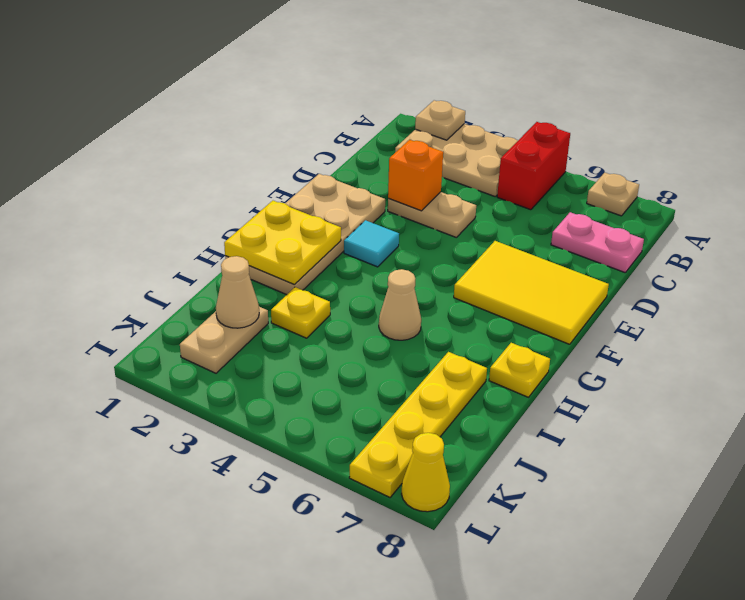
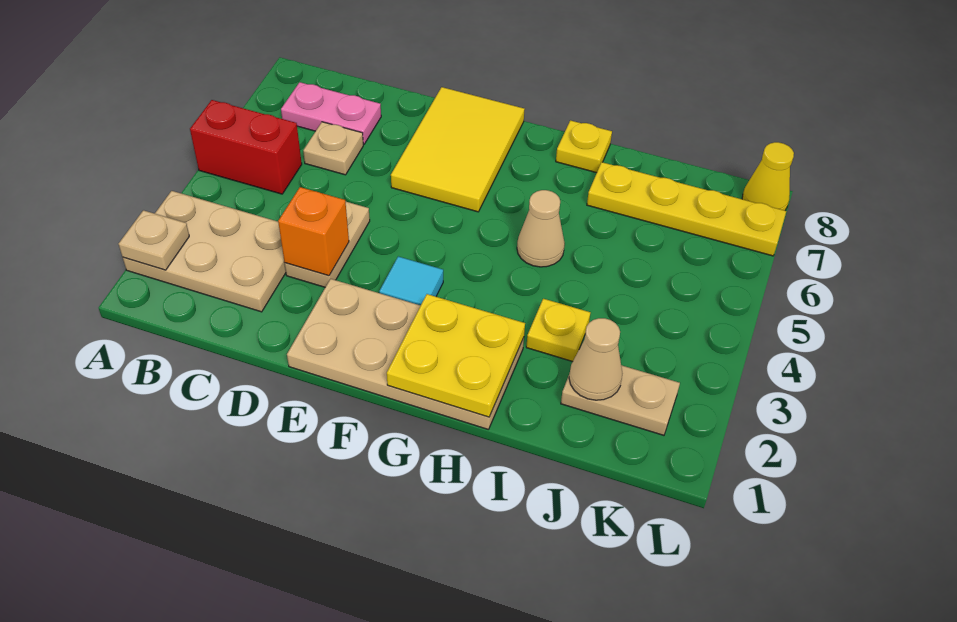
tan 2x3 plate [395,124,518,197] -> tan 2x3 plate turned to [123,191,286,312]
tan 1x1 plate [587,173,639,216] -> tan 1x1 plate moved to [303,122,363,175]
pink 1x2 plate [551,212,644,273] -> pink 1x2 plate turned to [281,82,381,144]

